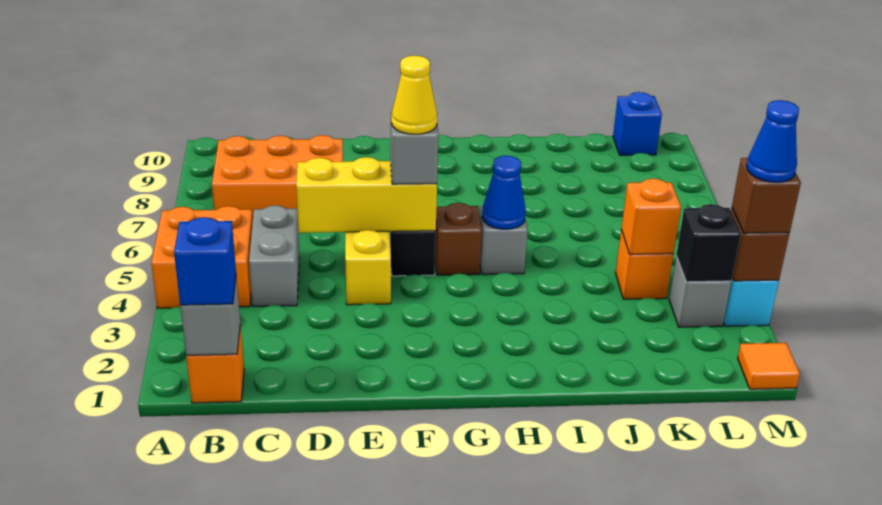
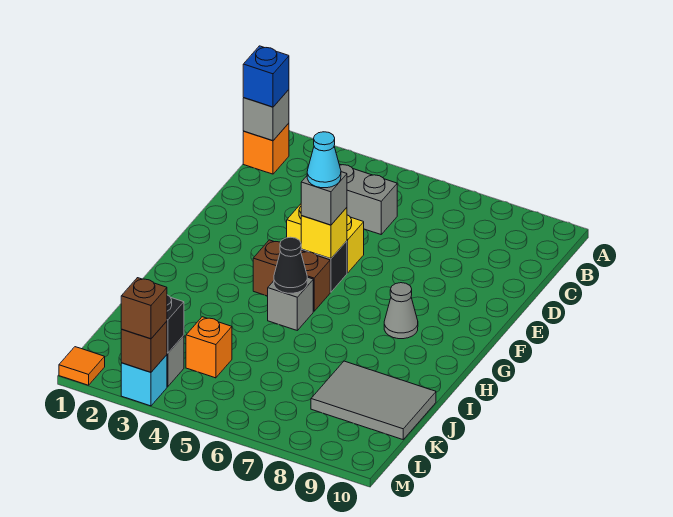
orange 2x2 brick [151,206,253,308] -> none
orange 2x3 brick [212,135,343,220] -> none
yellow 1x3 brick [296,157,437,233] -> yellow 1x1 brick [301,208,347,259]
yellow 1x1 cone [391,55,437,134] -> cyan 1x1 cone [307,132,341,188]
brown 1x1 brick [435,203,482,275] -> brown 1x2 brick [253,240,330,311]
none -> grey 1x1 cone [384,283,418,339]
blue 1x1 cone [482,156,526,229] -> black 1x1 cone [274,237,307,293]
none -> grey 2x3 tile [311,361,436,439]
orange 1x1 brick [621,179,681,254] -> none
blue 1x1 brick [613,92,662,155] -> none
blue 1x1 cone [747,100,799,182] -> none

